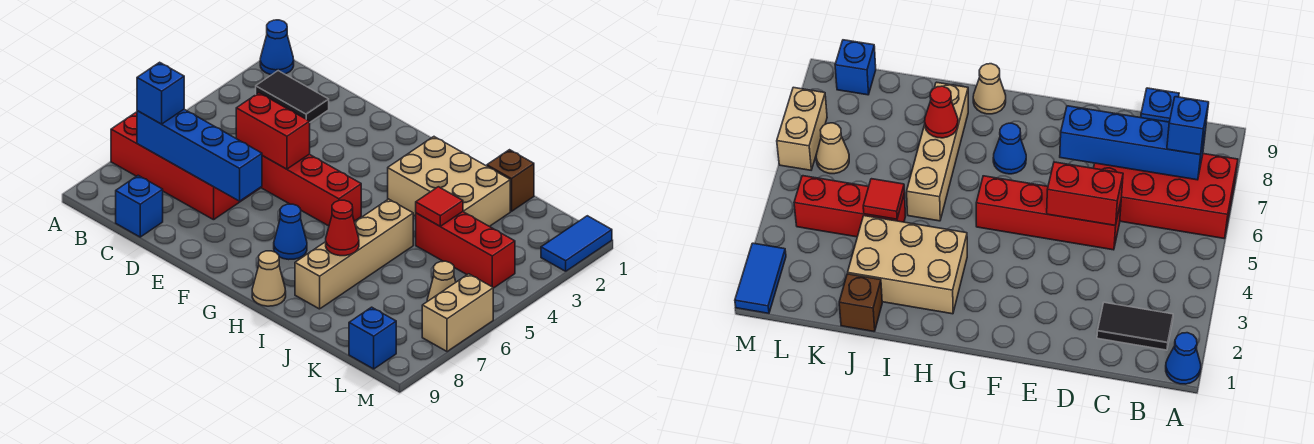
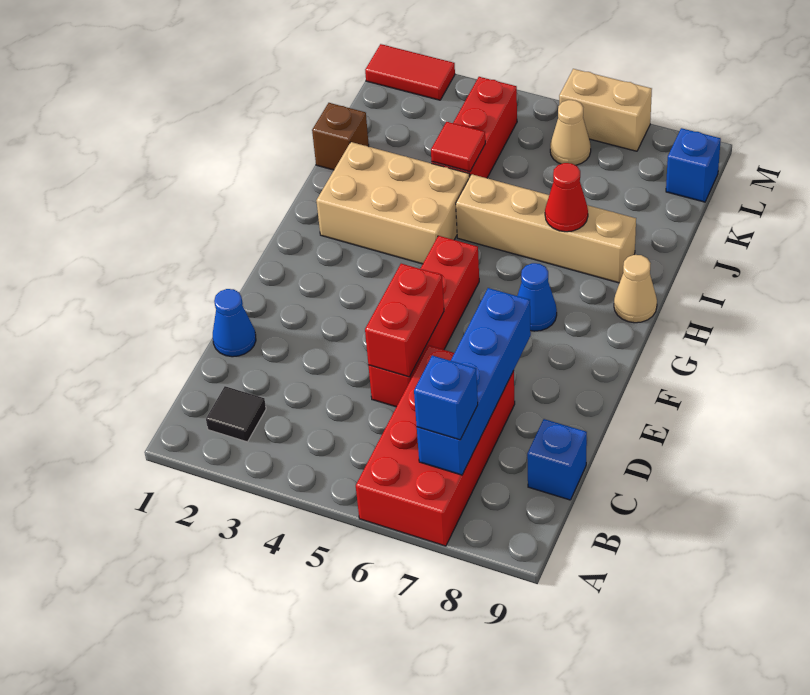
blue 1x1 cone [260,20,294,75] -> blue 1x1 cone moved to [213,289,256,357]
black 1x2 tile [256,71,329,122] -> black 1x1 tile [206,386,266,442]
tan 2x3 brick [388,137,510,227] -> tan 2x3 brick turned to [316,142,470,264]
blue 1x2 tile [541,216,612,271] -> red 1x2 tile [365,44,455,100]

